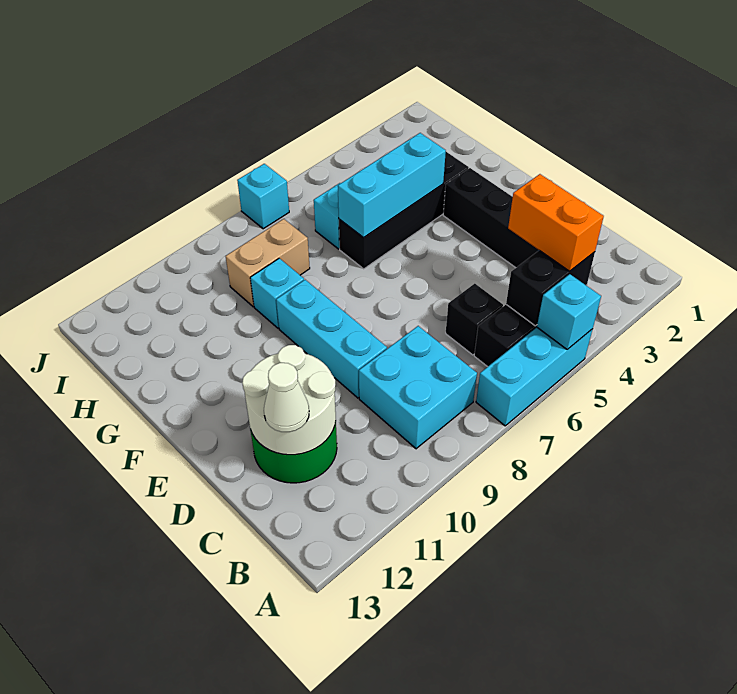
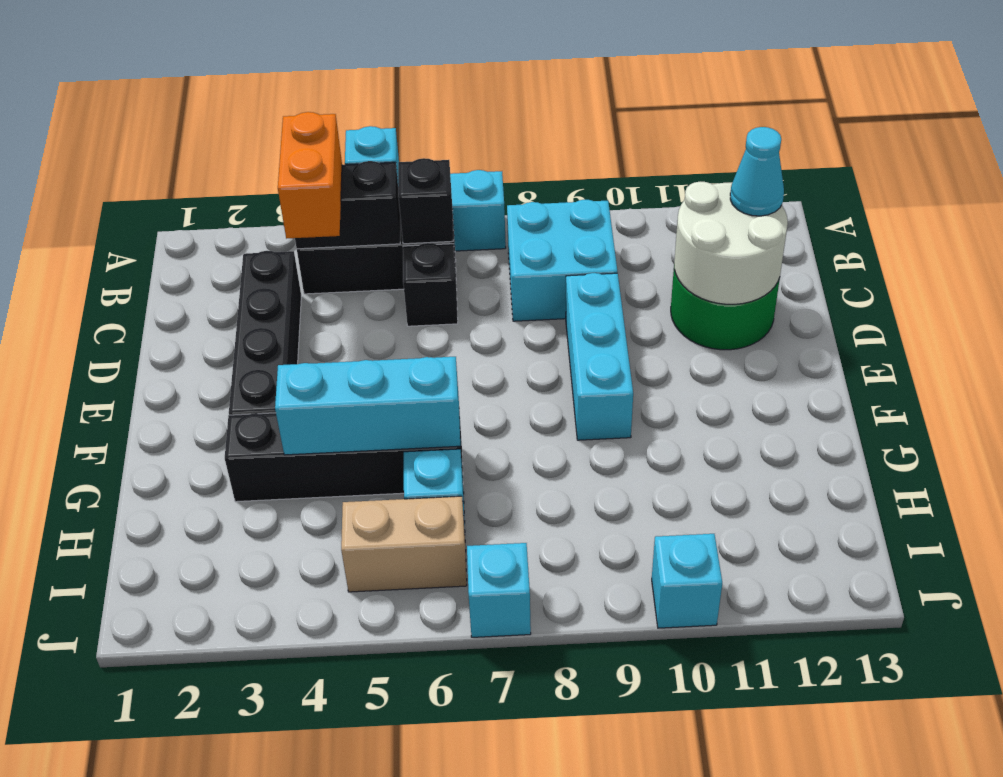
none -> black 1x1 brick [398,158,454,244]
white 1x1 cone [264,363,309,432] -> cyan 1x1 cone [730,127,784,216]
cyan 1x1 brick [250,258,304,328] -> cyan 1x1 brick moved to [652,534,722,628]
tan 1x2 brick [226,219,310,307] -> tan 1x2 brick moved to [341,496,467,592]

